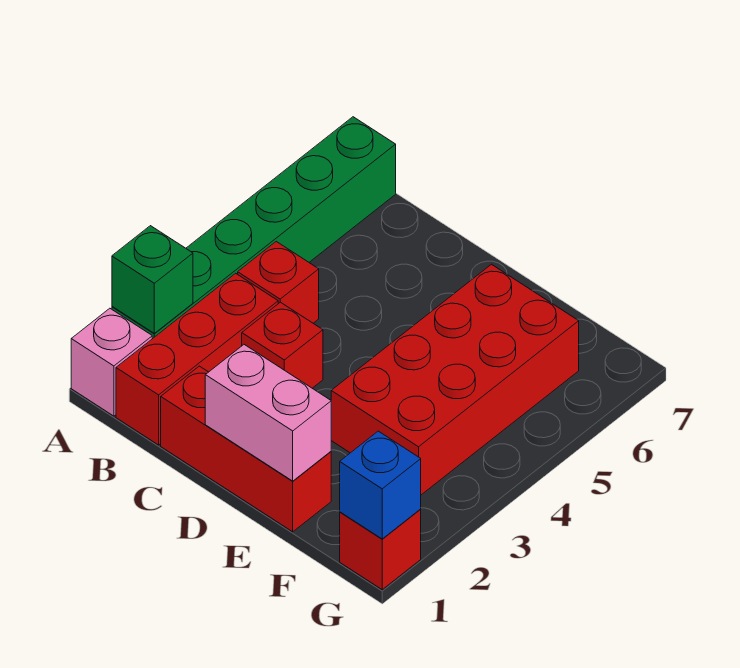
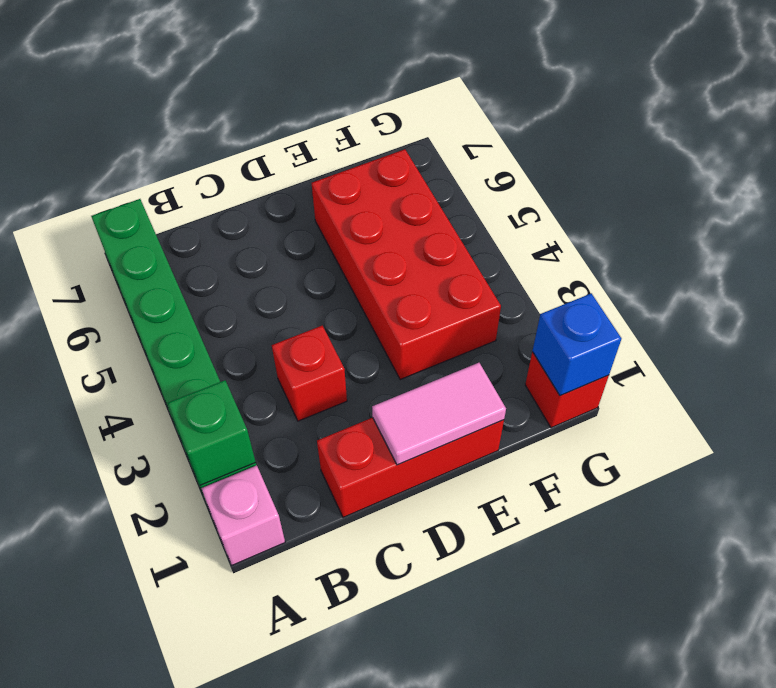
red 1x3 brick [116,273,278,445] -> none
red 1x1 brick [238,242,319,323] -> none
pink 1x2 brick [205,345,331,481] -> pink 1x2 tile [372,363,506,465]

